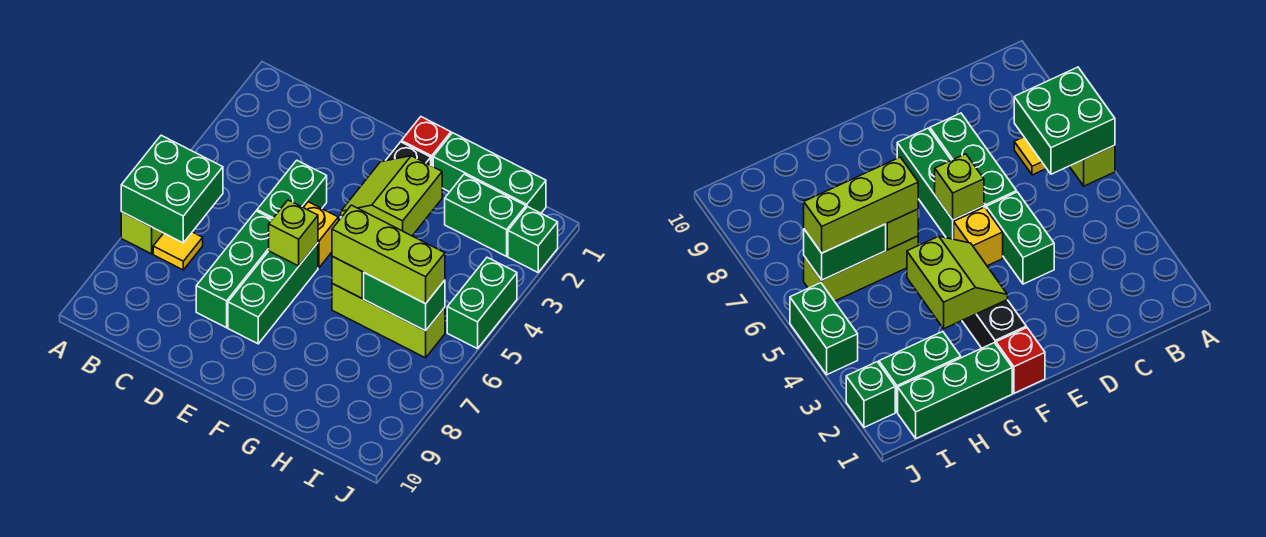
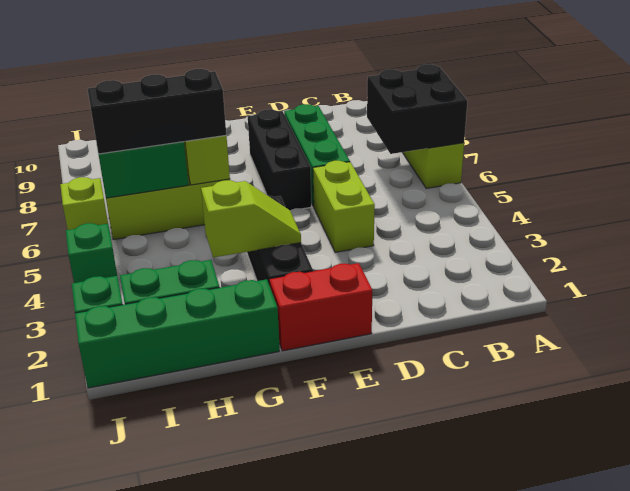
green 2x2 brick [121,135,223,243] -> black 2x2 brick [367,64,467,154]
yellow 1x1 tile [153,232,203,270] -> none
green 1x2 brick [257,160,327,219] -> lime 1x2 brick [313,161,375,252]
yellow 1x1 brick [303,202,338,268] -> none
green 1x3 brick [228,243,318,344] -> black 1x3 brick [248,109,311,210]
lime 1x1 brick [269,200,318,266] -> lime 1x1 brick moved to [60,177,108,230]
red 1x1 brick [401,117,451,167] -> red 1x2 brick [269,263,372,351]
lime 2x2 slope [341,156,442,236] -> lime 1x2 slope [201,180,301,257]
green 1x3 brick [433,133,546,213] -> green 1x4 brick [75,279,280,388]
lime 1x3 brick [332,205,445,304] -> black 1x3 brick [88,69,226,154]
green 1x2 brick [447,257,517,349] -> green 1x1 brick [66,223,117,283]

